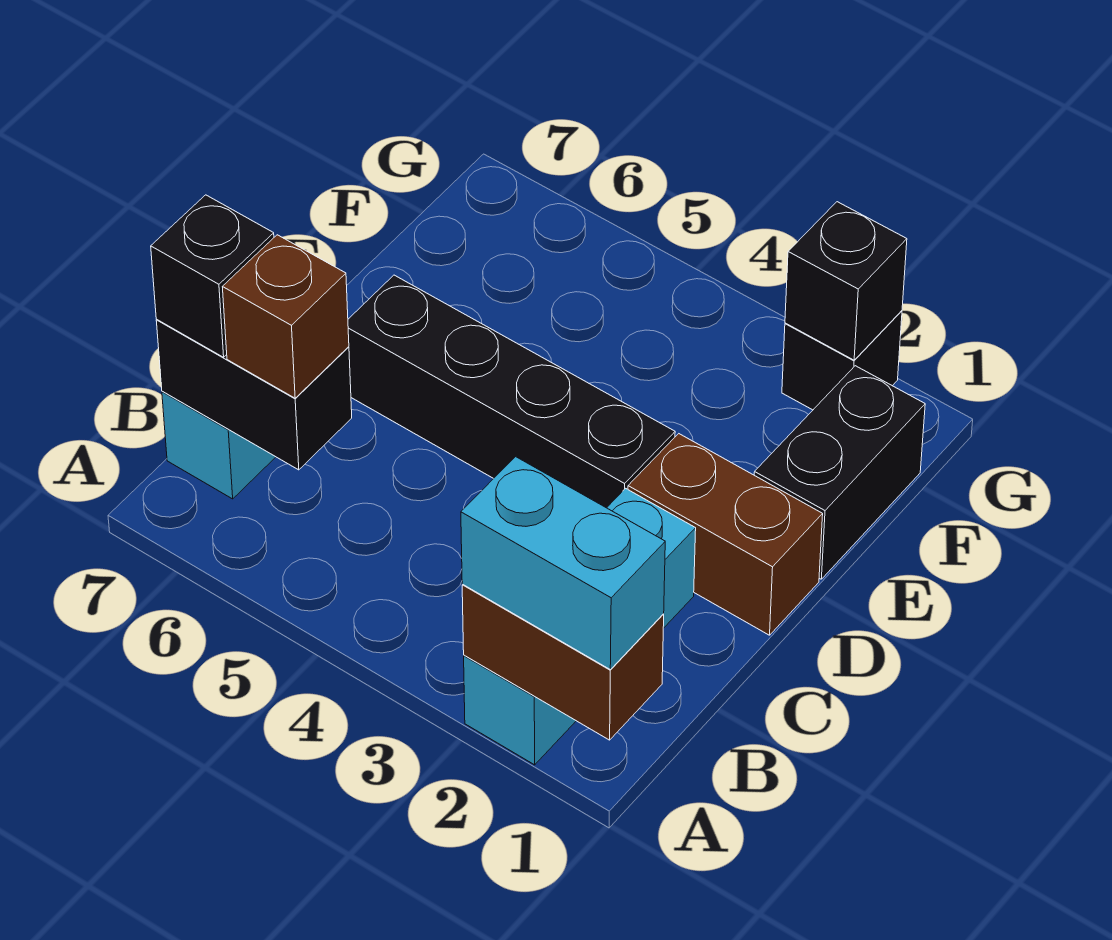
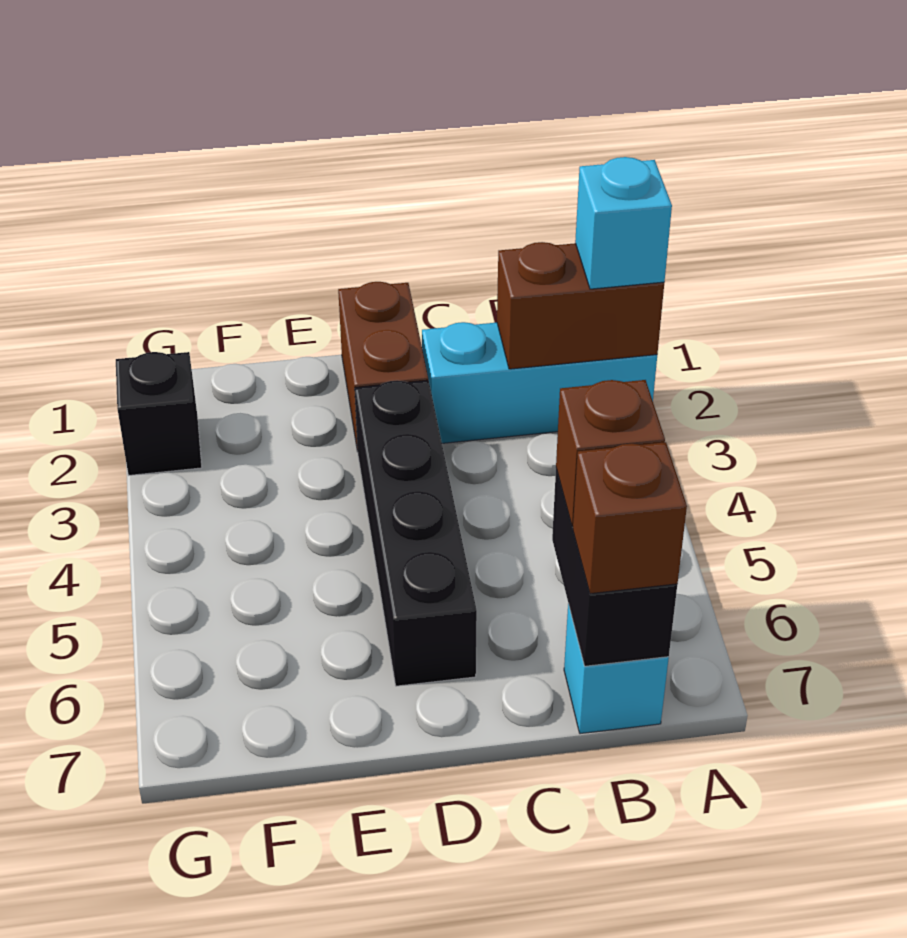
brown 1x2 brick [462,585,664,740] -> brown 1x2 brick turned to [497,242,664,369]
cyan 1x2 brick [461,457,665,669] -> cyan 1x1 brick [575,157,672,289]
black 1x1 brick [151,195,274,357] -> brown 1x1 brick [573,442,687,594]
black 1x2 brick [754,366,925,579] -> none
black 1x1 brick [785,202,907,360] -> none

